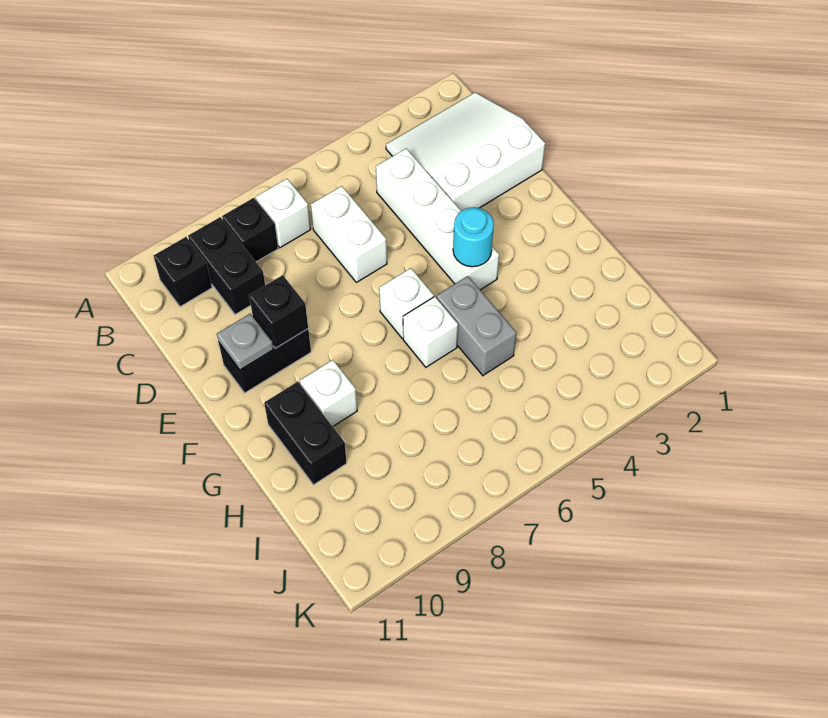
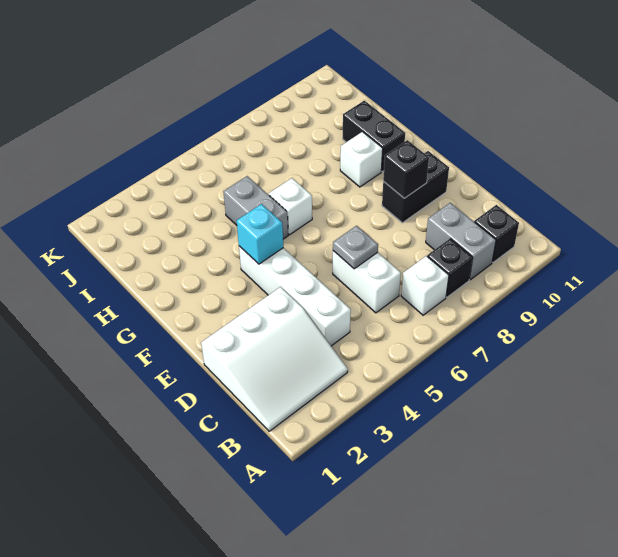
black 1x2 brick [188,217,265,315] -> grey 1x2 brick [426,203,496,280]
grey 1x1 plate [217,314,273,370] -> grey 1x1 plate moved to [333,226,378,269]
cyan 1x1 round brick [453,207,494,267] -> cyan 1x1 brick [237,204,283,264]
white 1x1 brick [379,268,434,338] -> none

